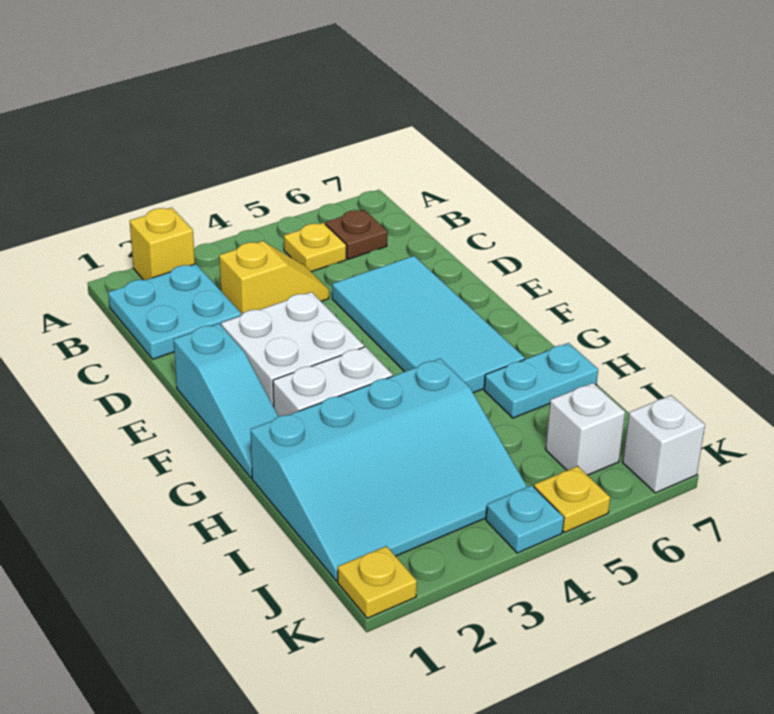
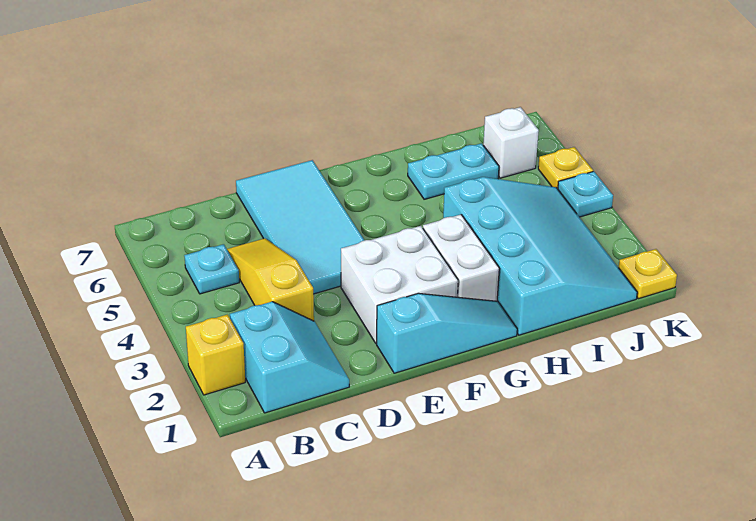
cyan 2x2 plate [108,264,241,359] -> cyan 2x2 slope [230,302,349,413]
yellow 1x1 plate [284,223,346,272] -> cyan 1x1 plate [184,244,239,294]
brown 1x1 plate [325,210,387,259] -> none
yellow 1x2 slope [219,241,329,315] -> yellow 1x3 slope [227,238,314,321]
cyan 2x4 tile [332,256,525,393] -> cyan 2x4 tile turned to [236,160,364,294]
cyan 1x2 plate [484,343,598,418] -> cyan 1x2 plate turned to [408,143,499,199]
white 1x1 brick [623,395,705,493] -> none

